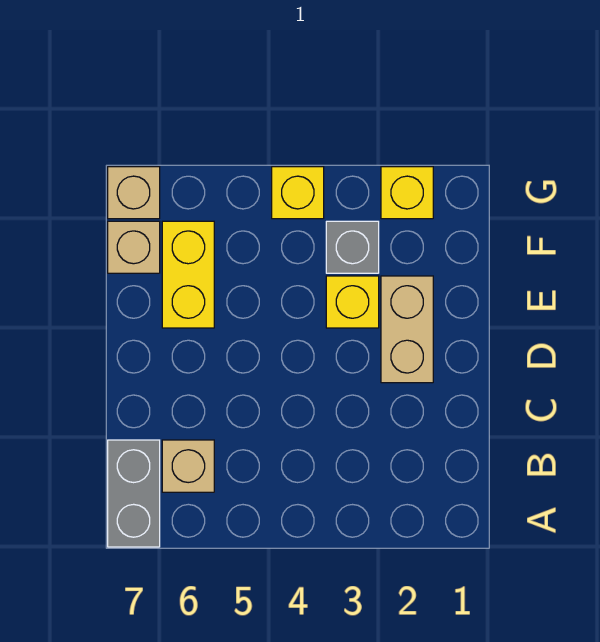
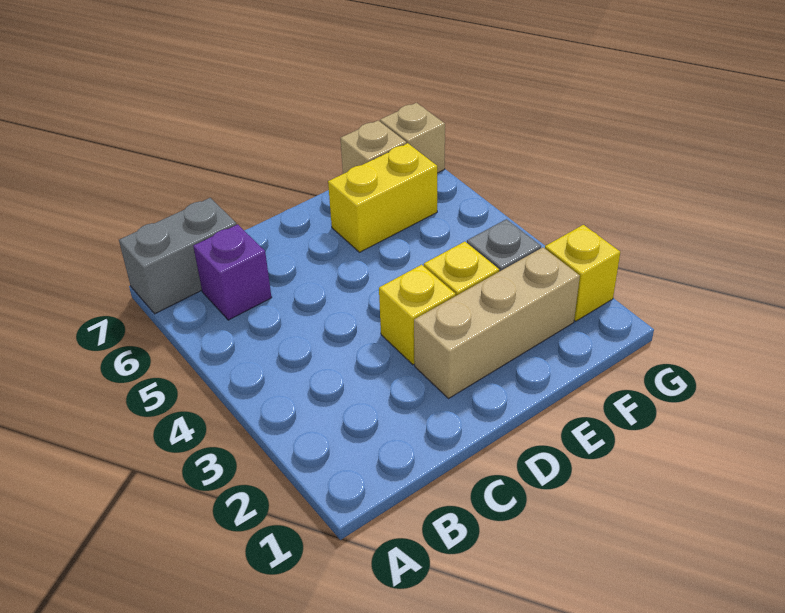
tan 1x1 brick [162,440,214,492] -> purple 1x1 brick [193,224,272,320]
tan 1x2 brick [381,276,433,383] -> tan 1x3 brick [414,247,580,399]
yellow 1x1 brick [272,167,324,219] -> yellow 1x1 brick moved to [379,265,456,365]

